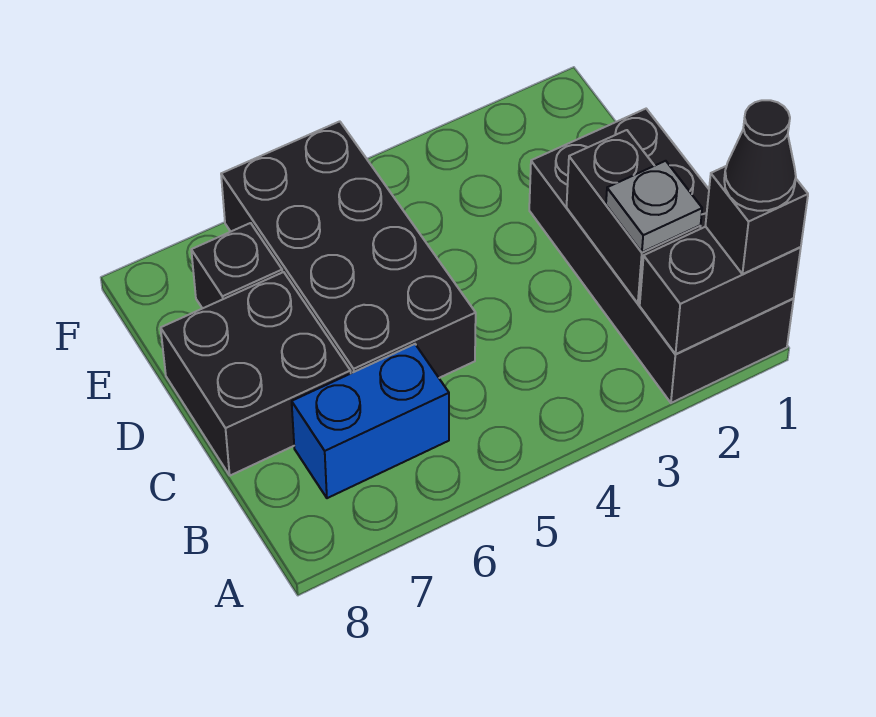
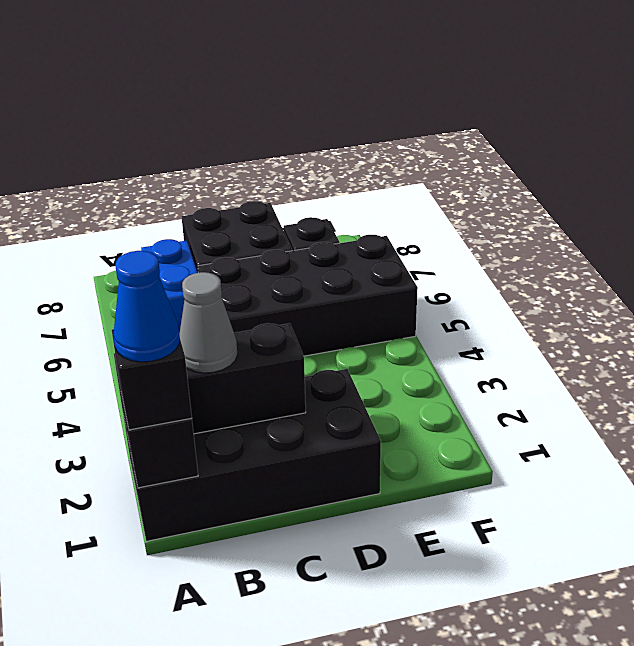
black 1x1 cone [724,100,796,211] -> blue 1x1 cone [113,251,180,362]
grey 1x1 plate [606,161,702,252] -> grey 1x1 cone [179,272,238,373]

